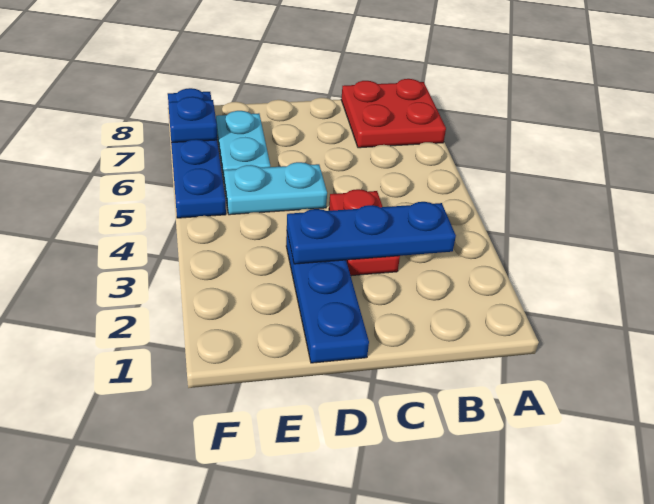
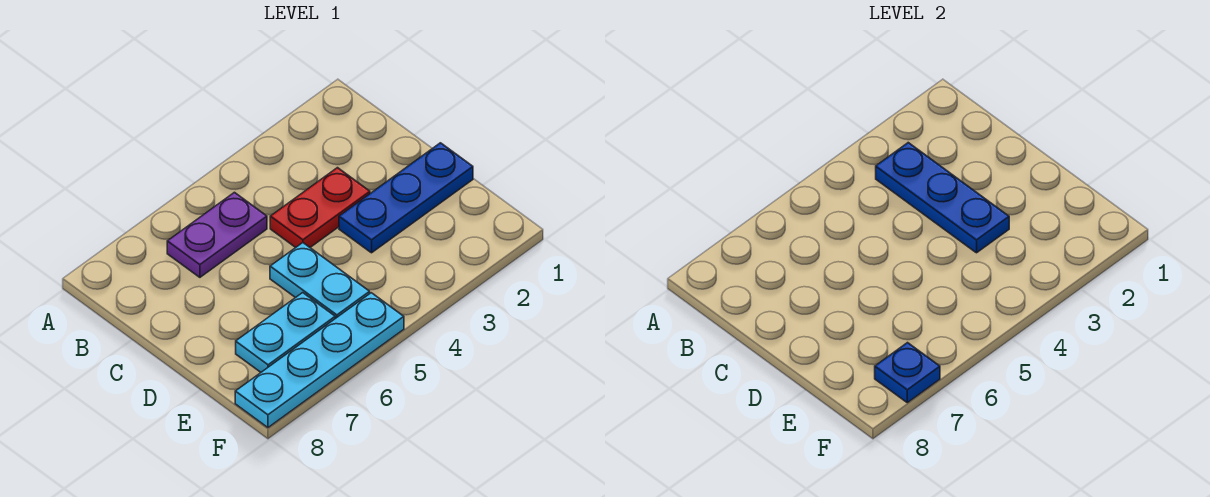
red 2x2 plate [341,79,446,148] -> none
none -> purple 1x2 plate [167,192,267,277]
blue 1x4 plate [168,88,226,218] -> cyan 1x4 plate [235,293,404,428]

